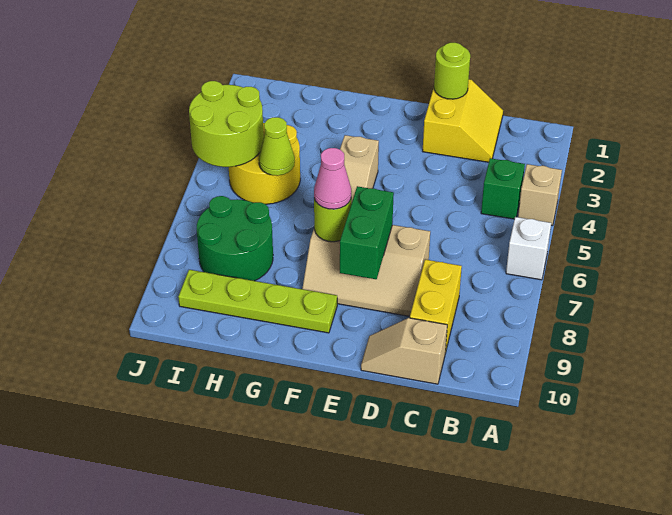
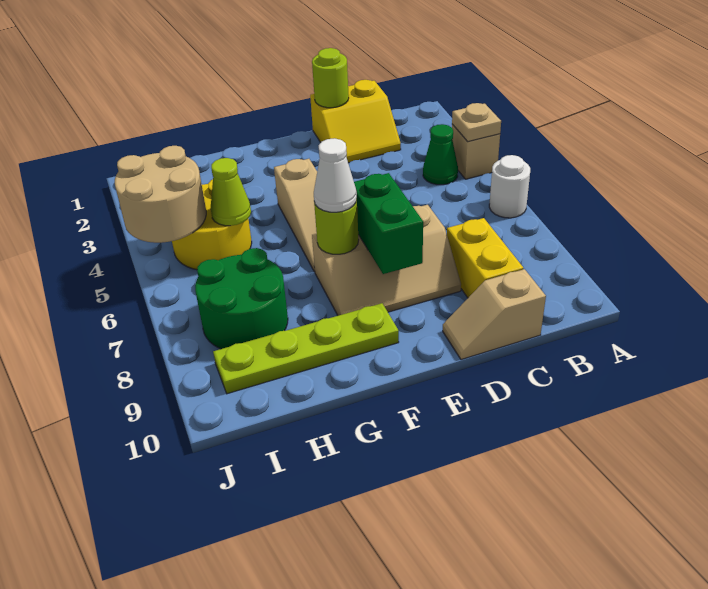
none -> tan 1x1 plate [452,103,501,142]
white 1x1 brick [506,217,551,280] -> white 1x1 round brick [489,155,530,218]
green 1x1 brick [481,158,525,219] -> green 1x1 cone [423,124,458,185]
yellow 2x2 slope [423,79,503,162] -> yellow 2x2 slope turned to [310,80,401,163]
pink 1x1 cone [314,148,351,209] -> white 1x1 cone [314,138,357,212]
lime 2x2 round brick [189,81,264,167] -> tan 2x2 round brick [115,146,206,243]

